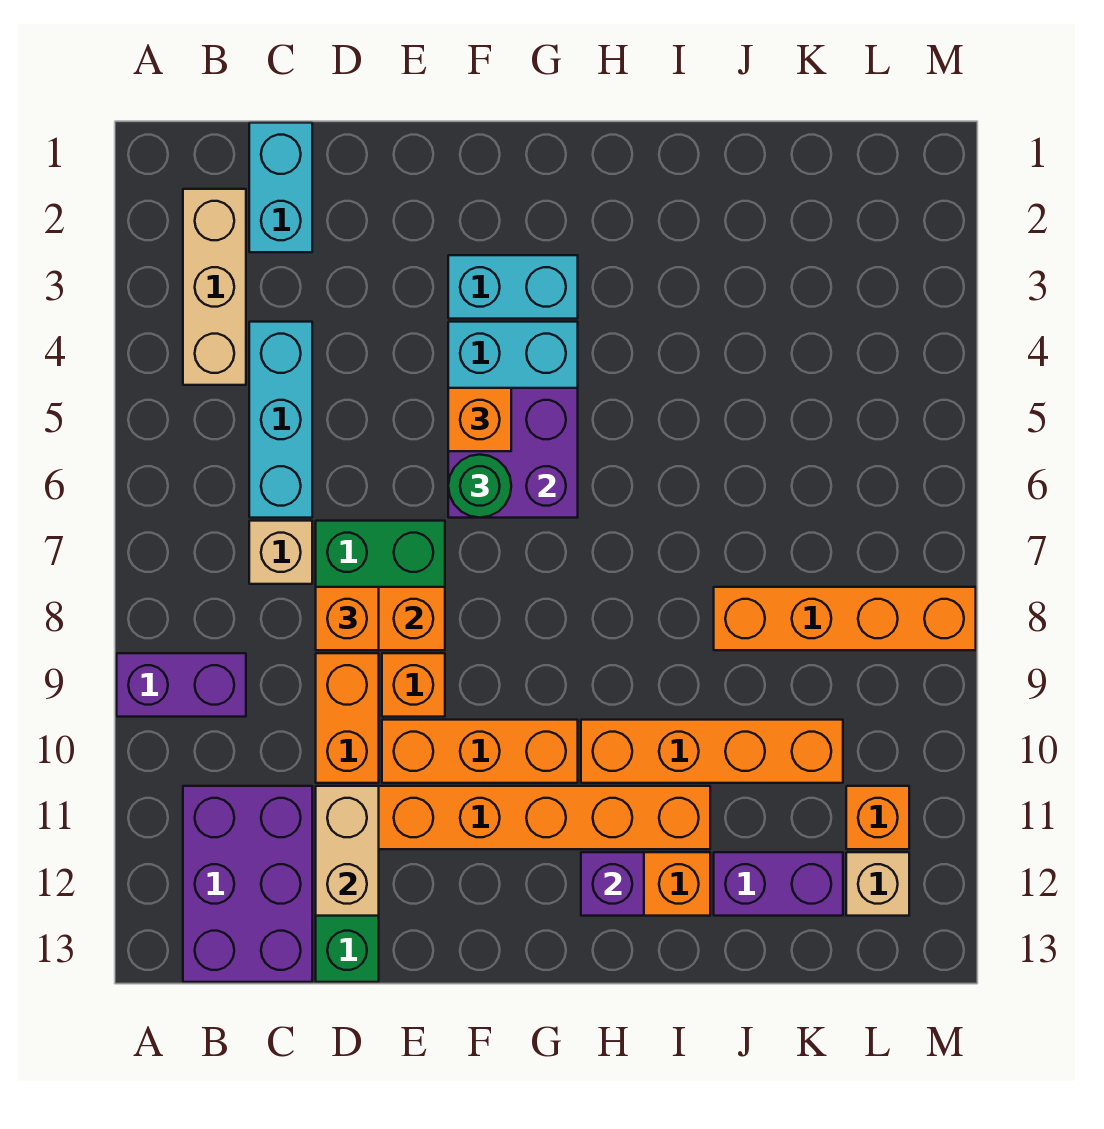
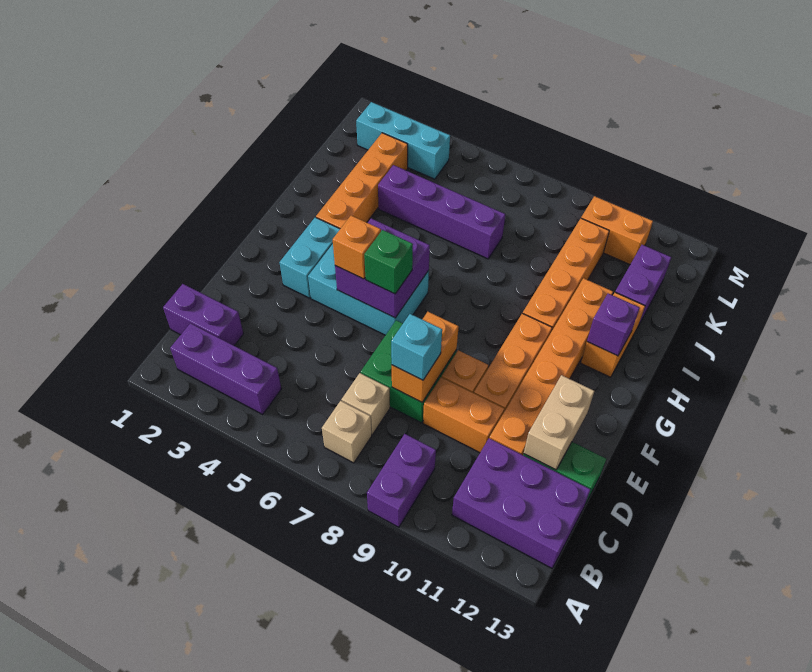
tan 1x3 brick [183,189,246,385] -> purple 1x3 brick [170,323,281,414]
cyan 1x2 brick [249,123,312,252] -> purple 1x2 brick [163,284,243,346]
cyan 1x3 brick [249,322,312,518] -> cyan 1x3 brick moved to [356,102,450,179]
orange 1x1 brick [316,587,379,650] -> cyan 1x1 brick [391,314,442,380]
tan 1x2 brick [316,786,379,916] -> tan 1x2 brick turned to [524,375,594,470]
green 1x1 round brick [448,455,511,518] -> green 1x1 brick [364,230,413,294]
none -> purple 1x4 brick [378,165,505,259]
orange 1x4 brick [714,587,976,650] -> orange 1x4 brick moved to [316,133,408,229]
orange 1x1 brick [846,786,909,849] -> orange 1x2 brick [581,196,653,264]
tan 1x1 brick [846,852,909,916] -> tan 1x1 brick moved to [322,401,372,463]

